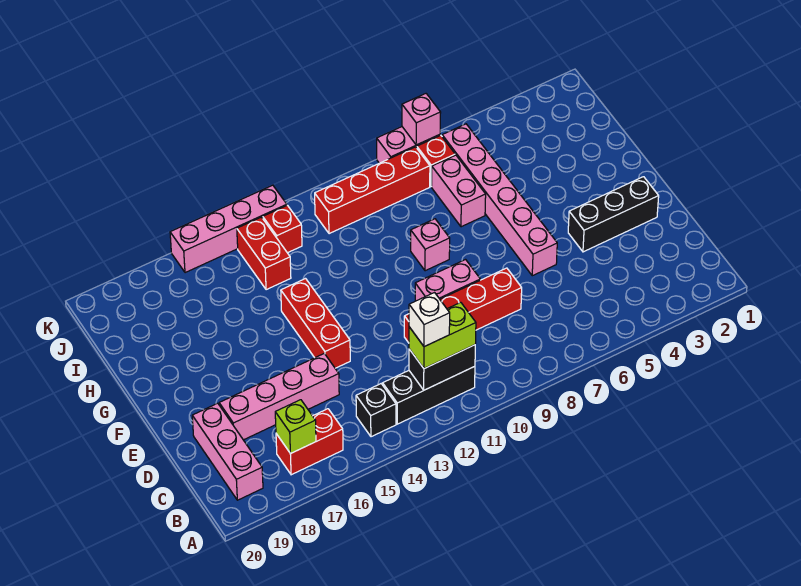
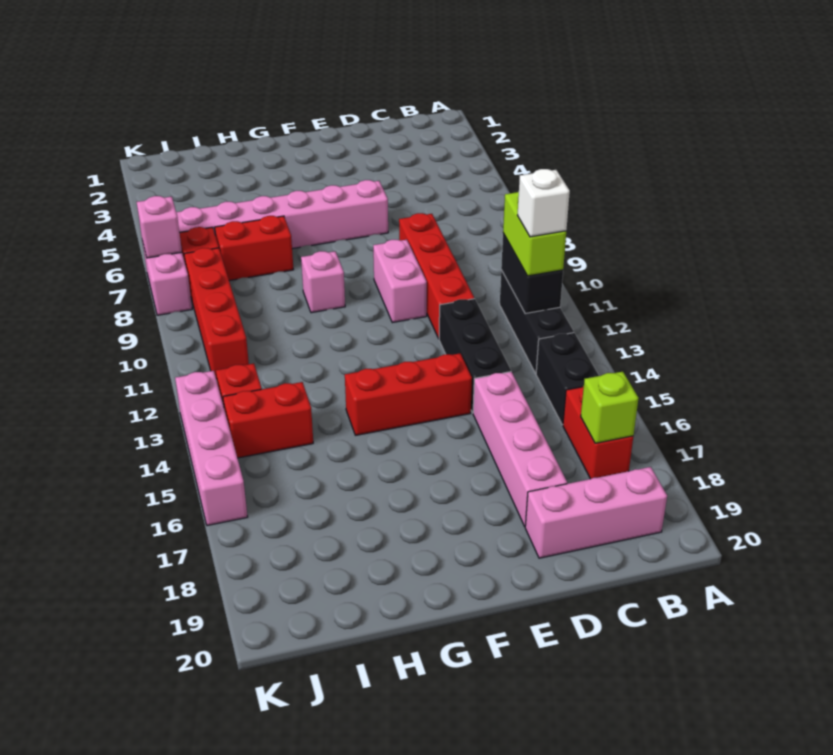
black 1x1 brick [356,384,396,437] -> black 1x2 brick [536,333,599,425]
black 1x3 brick [568,177,659,252] -> black 1x3 brick moved to [439,299,511,413]
pink 1x2 brick [432,155,486,227] -> red 1x2 brick [215,216,294,281]

